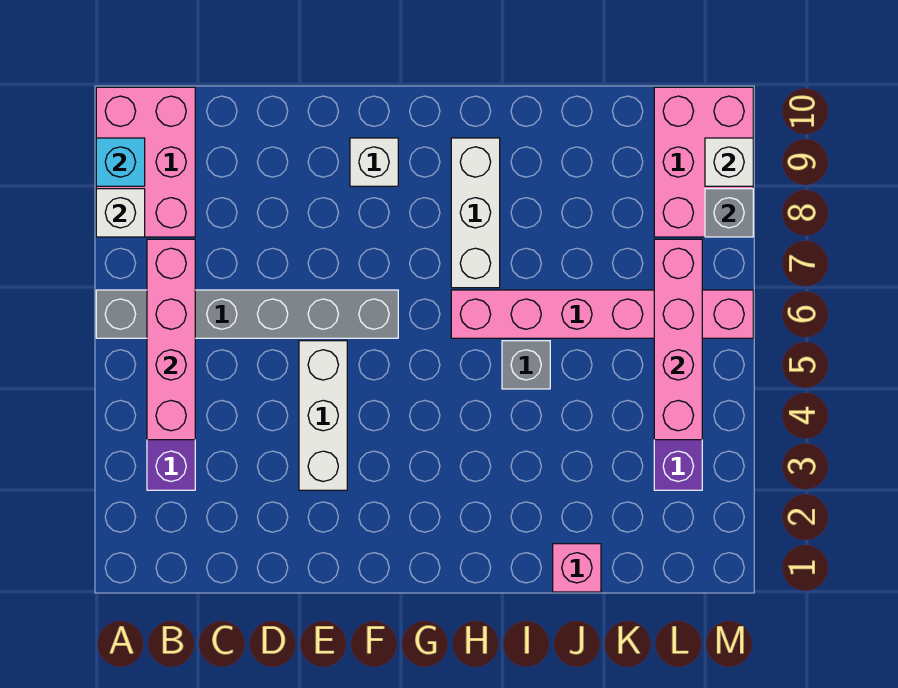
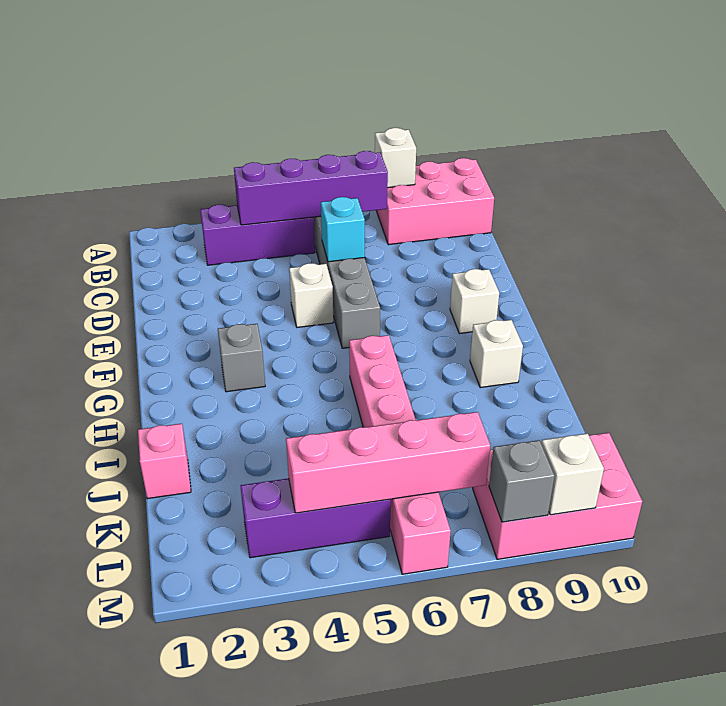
cyan 1x1 brick [96,138,145,186] -> cyan 1x1 brick moved to [321,197,365,262]
pink 1x4 brick [147,239,195,440] -> purple 1x4 brick [234,151,388,225]
white 1x3 brick [299,341,347,490] -> white 1x1 brick [289,263,333,327]
white 1x3 brick [451,138,500,288] -> white 1x1 brick [470,320,523,388]
grey 1x1 brick [502,341,550,389] -> grey 1x1 brick moved to [218,324,265,392]

